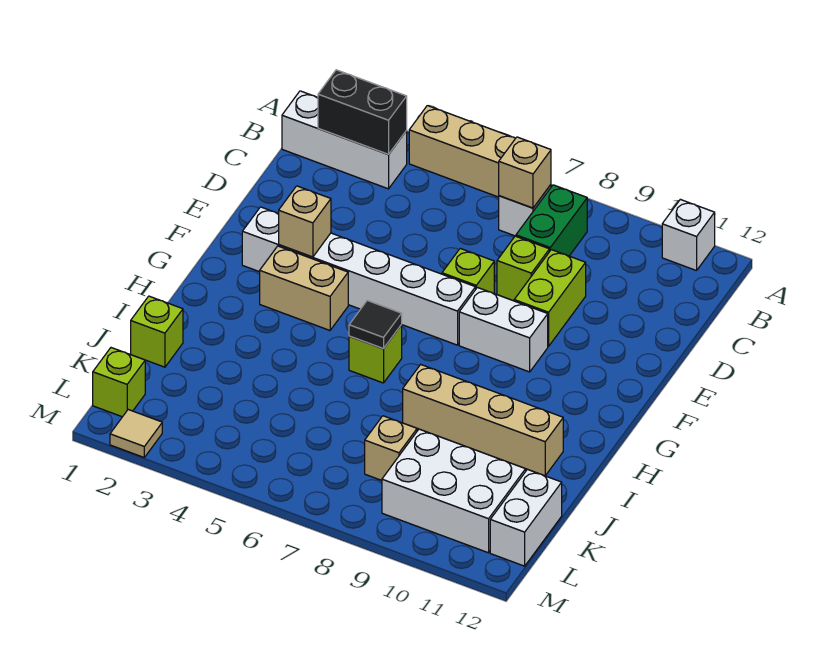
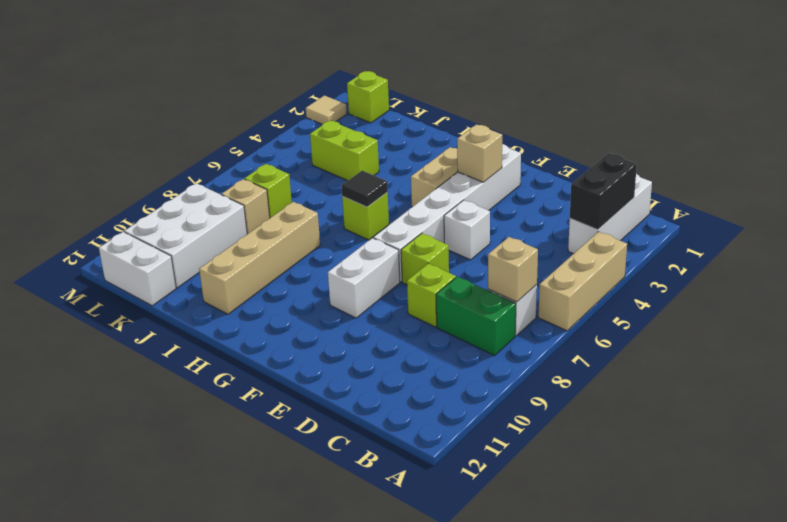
white 1x1 brick [662,199,715,271] -> white 1x1 brick moved to [444,200,490,260]
lime 1x2 brick [514,250,586,346] -> lime 1x2 brick moved to [310,120,379,181]
lime 1x1 brick [131,296,183,367] -> lime 1x1 brick moved to [245,164,292,218]

